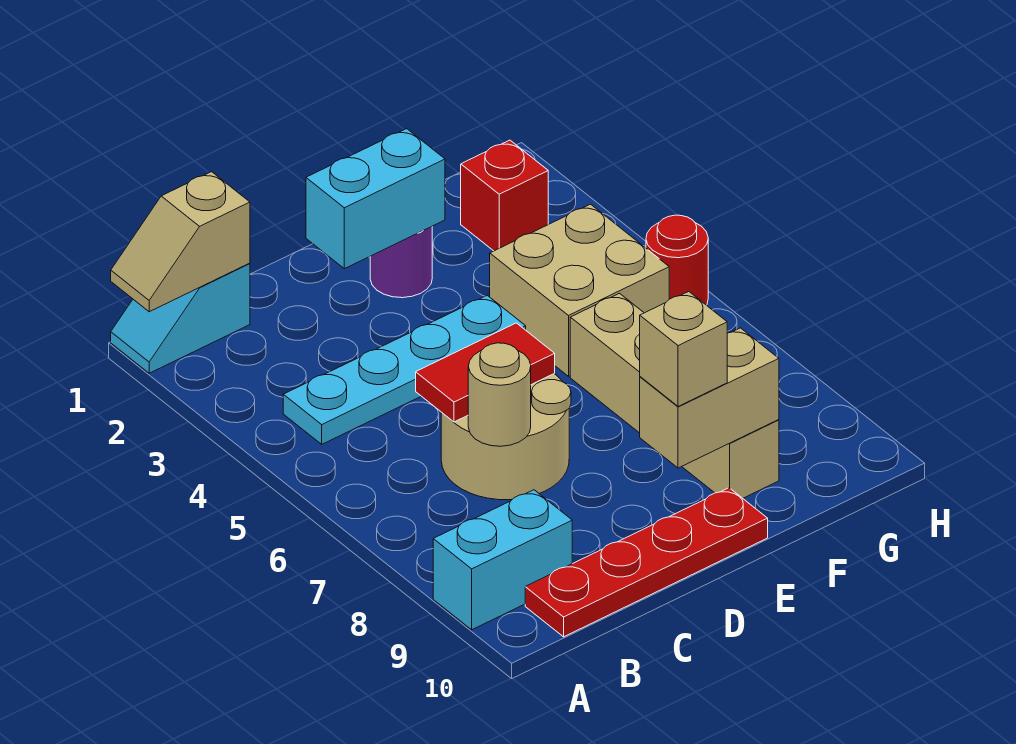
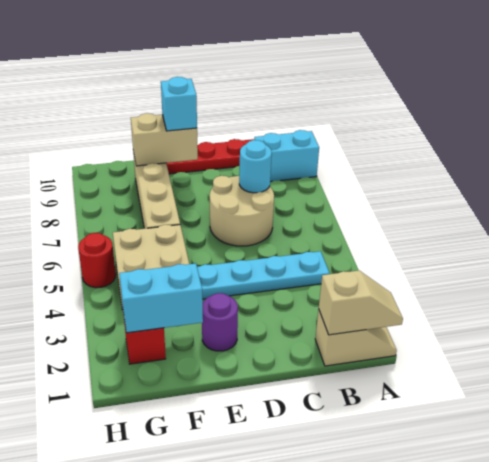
cyan 1x2 slope [111,263,250,373] -> tan 1x2 slope [315,309,397,366]
red 1x2 tile [416,323,555,422] -> none
tan 1x1 round brick [468,343,531,446] -> cyan 1x1 round brick [239,140,272,193]
cyan 1x2 brick [306,129,445,269] -> cyan 1x2 brick moved to [119,263,203,333]
tan 1x1 brick [640,292,727,406] -> cyan 1x1 brick [161,77,197,131]

